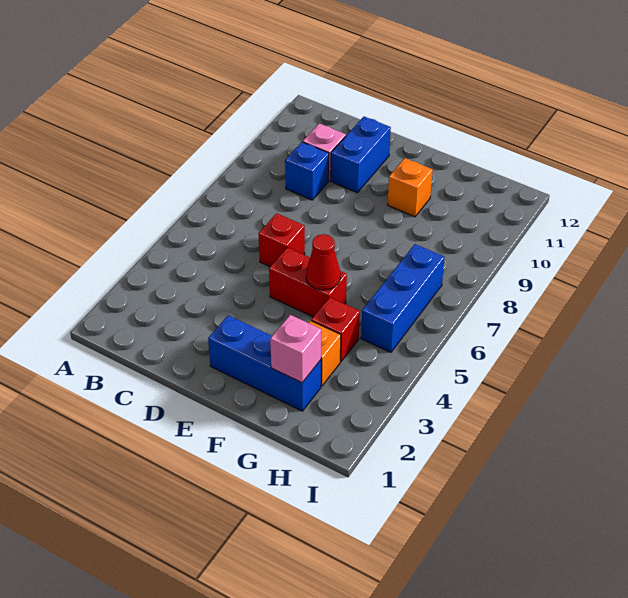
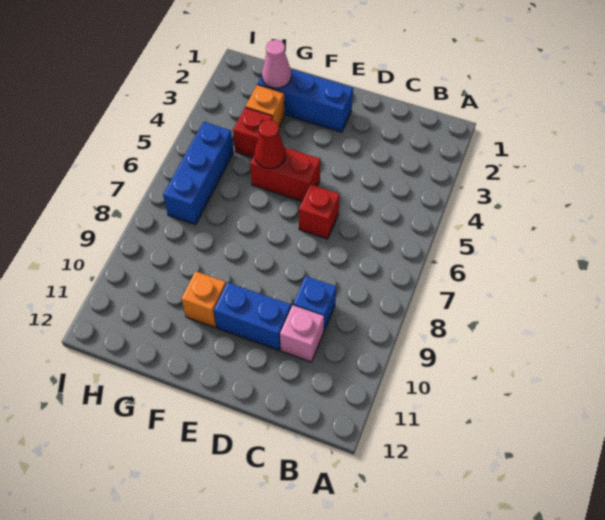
blue 1x2 brick [331,117,391,193] -> blue 1x2 brick turned to [214,282,291,350]
pink 1x1 brick [270,315,321,383] -> pink 1x1 cone [262,40,291,88]

